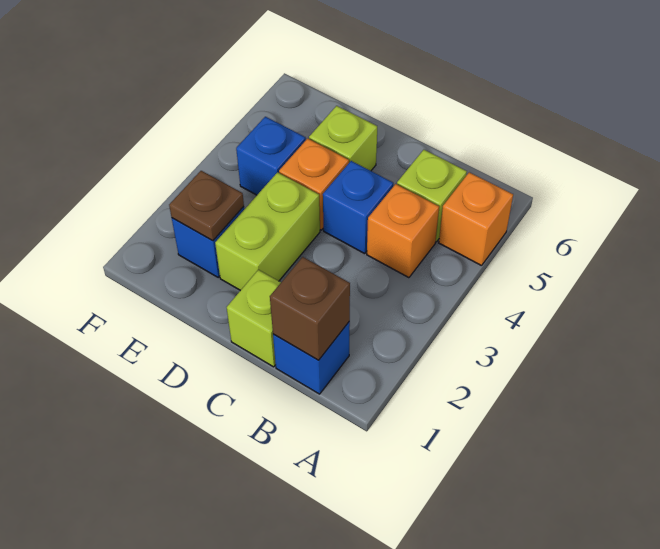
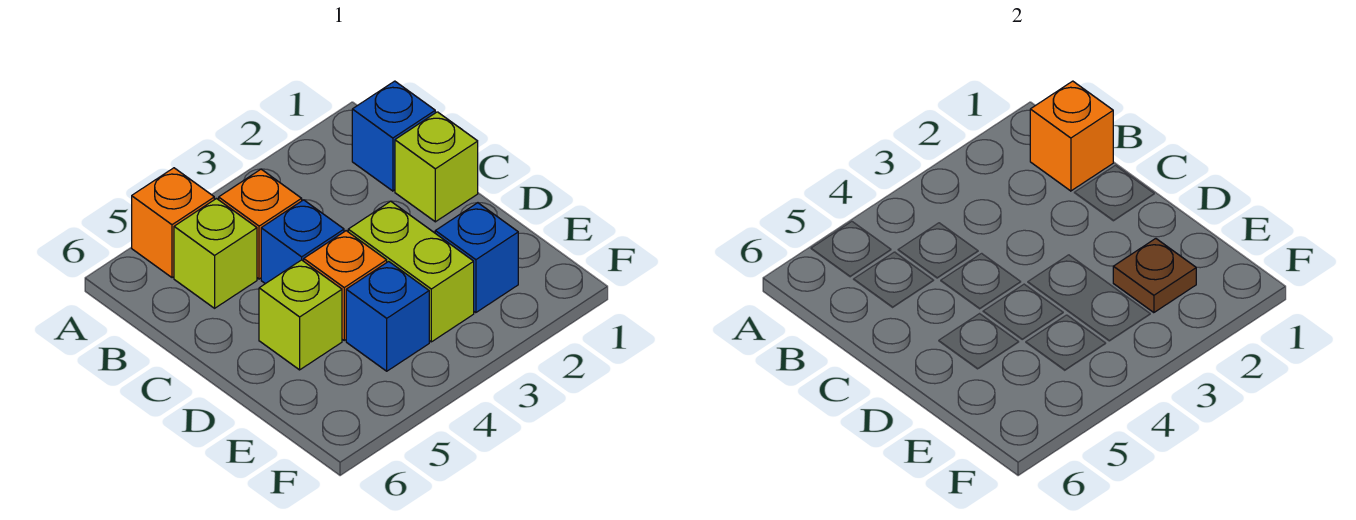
brown 1x1 brick [270,257,350,360] -> orange 1x1 brick [1030,81,1113,191]
lime 1x2 brick [215,172,320,290] -> lime 1x2 brick turned to [348,201,474,342]

